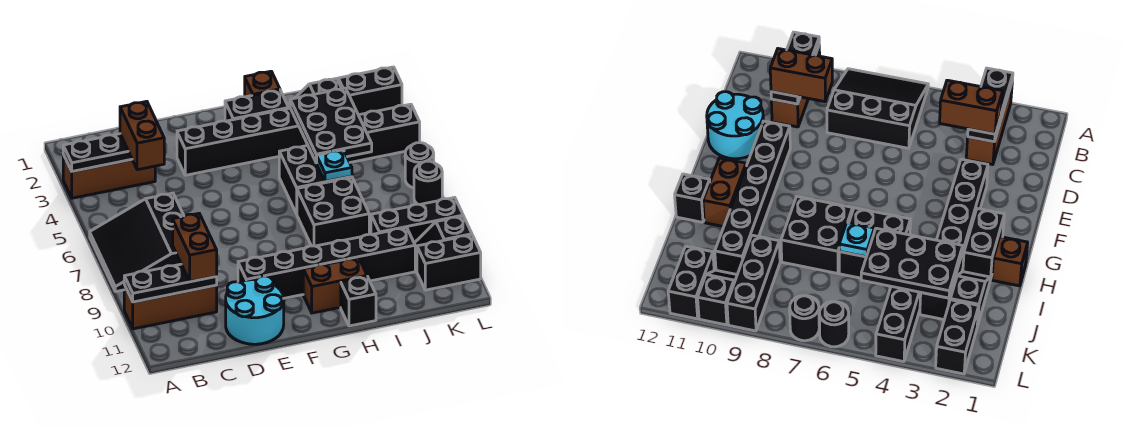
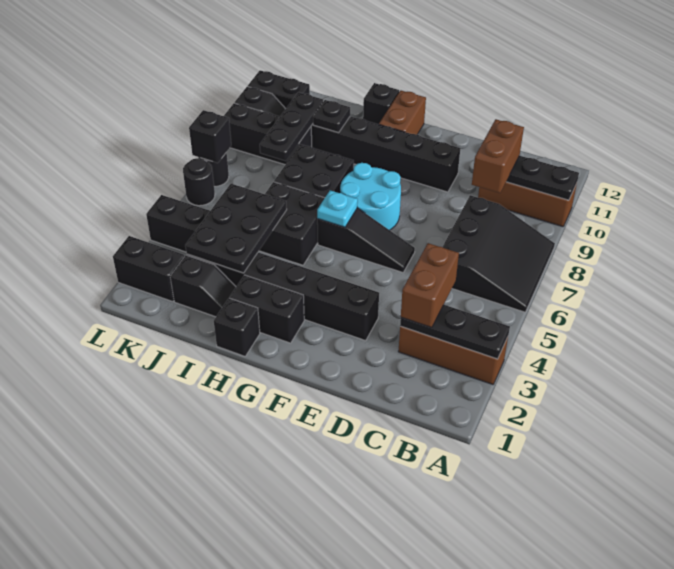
cyan 2x2 round brick [226,276,284,344] -> cyan 2x2 round brick moved to [340,163,401,230]
none -> black 1x3 slope [317,208,415,273]
brown 1x2 brick [303,258,367,313] -> brown 1x2 brick turned to [379,91,426,134]
brown 1x1 brick [245,71,280,97] -> black 1x1 brick [214,298,260,356]
cyan 1x1 plate [317,150,352,182] -> cyan 1x1 plate moved to [317,190,358,227]
none -> black 1x1 plate [313,100,350,133]
none -> black 1x3 plate [260,92,323,161]
none -> black 1x1 brick [189,110,231,163]

